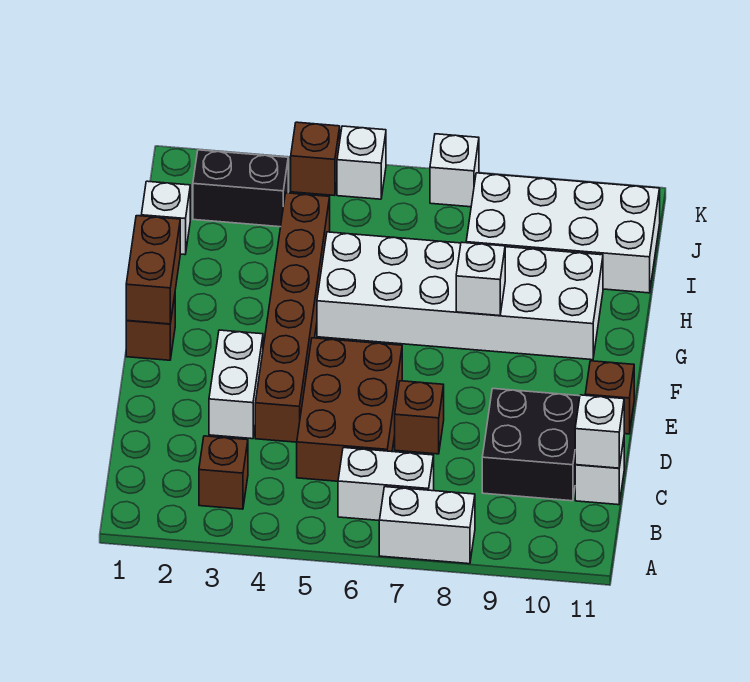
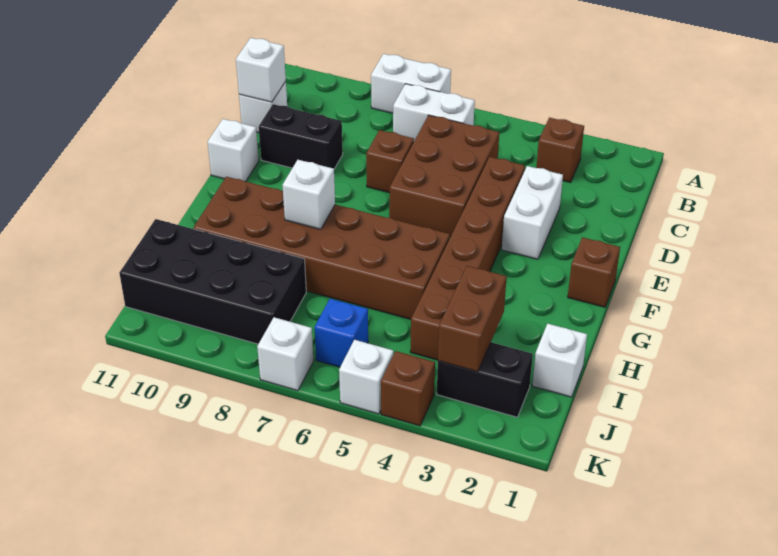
black 2x2 brick [482,389,580,501] -> black 1x2 brick [259,104,343,169]
brown 1x1 brick [585,361,634,434] -> white 1x1 brick [208,119,259,181]
brown 1x2 brick [126,216,180,324] -> brown 1x2 brick moved to [438,266,507,372]
white 2x6 brick [317,232,603,360] -> brown 2x6 brick [193,177,450,319]
white 2x4 brick [466,173,660,293] -> black 2x4 brick [119,219,306,344]
none -> blue 1x1 brick [315,299,368,367]

